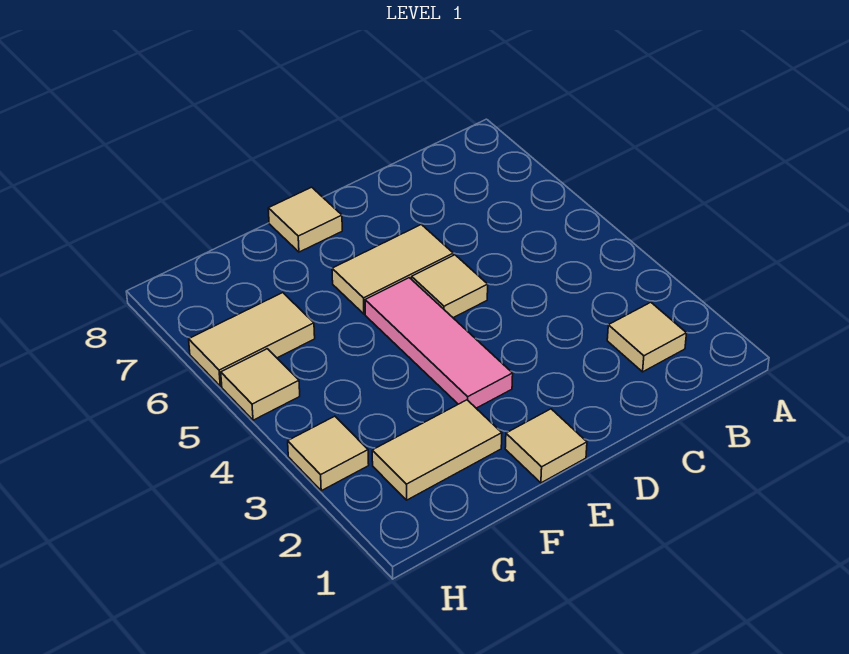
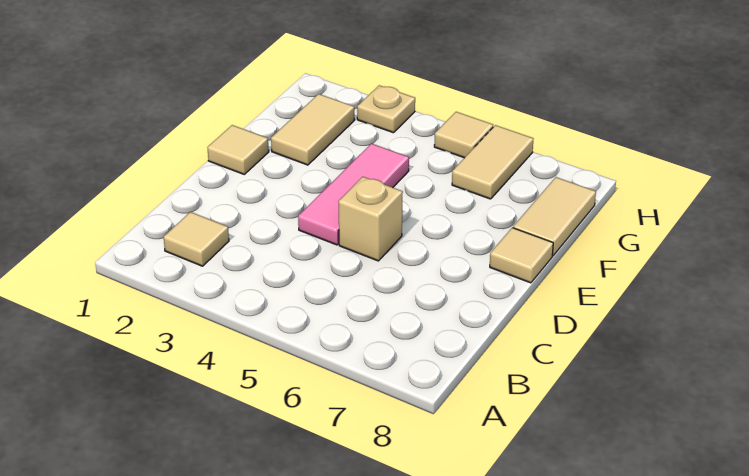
tan 1x1 tile [412,255,488,318] -> tan 1x1 brick [338,177,403,261]
tan 1x2 tile [332,224,453,314] -> tan 1x2 tile moved to [513,177,596,256]
pink 1x3 tile [365,278,513,408] -> pink 1x3 tile turned to [298,144,409,245]
tan 1x1 tile [288,416,369,491] -> tan 1x1 plate [357,85,415,133]

